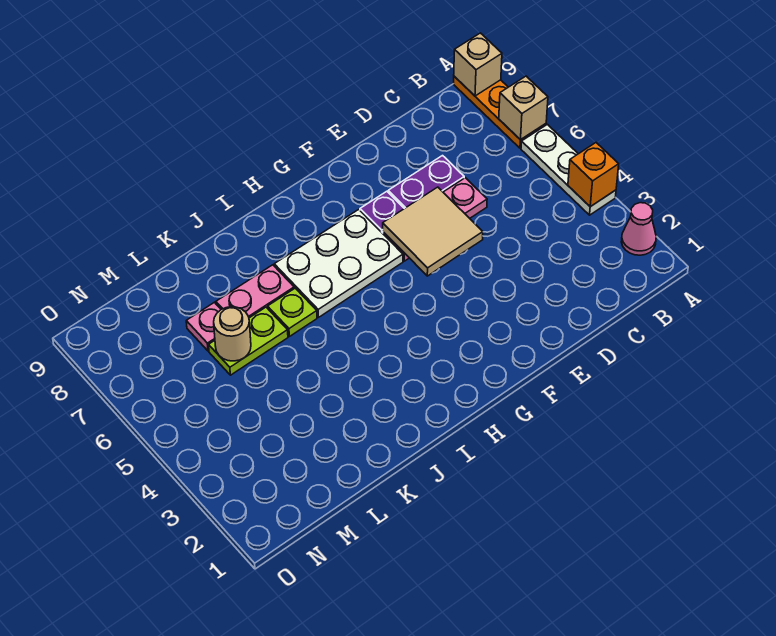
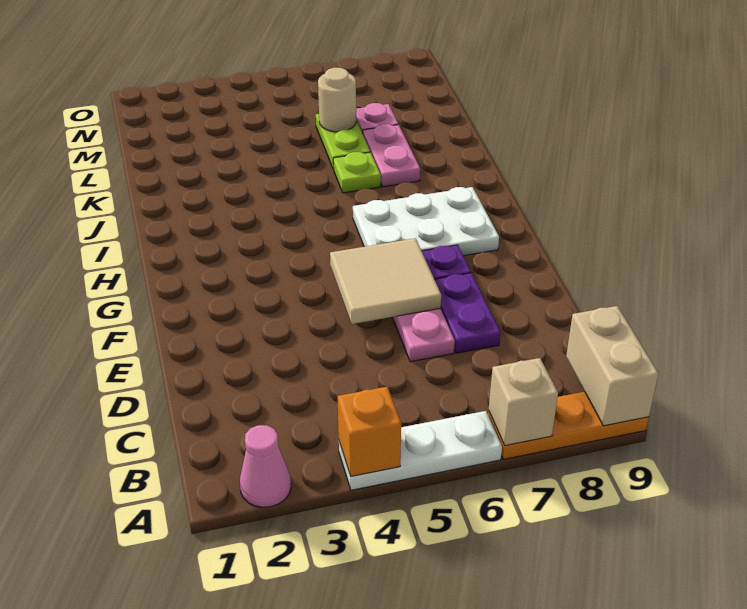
tan 1x1 brick [454,33,502,96] -> tan 1x2 brick [566,306,658,426]
white 2x3 plate [274,210,403,317] -> white 2x3 plate turned to [353,187,499,256]

